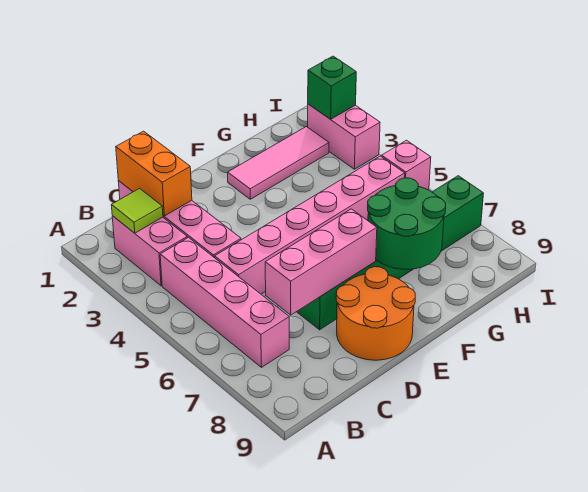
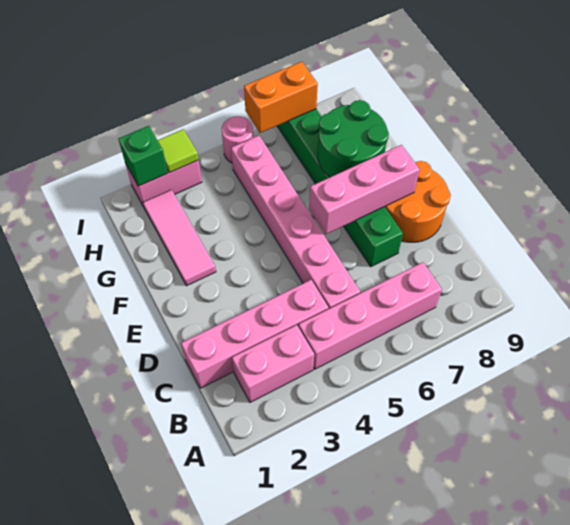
lime 1x1 tile [111,189,163,233] -> lime 1x1 tile moved to [158,129,199,172]
orange 1x2 brick [116,131,192,216] -> orange 1x2 brick moved to [244,62,318,133]
pink 1x3 brick [265,209,377,315] -> pink 1x3 brick turned to [309,145,420,234]
pink 1x1 brick [382,140,431,190] -> pink 1x1 round brick [222,116,253,163]

